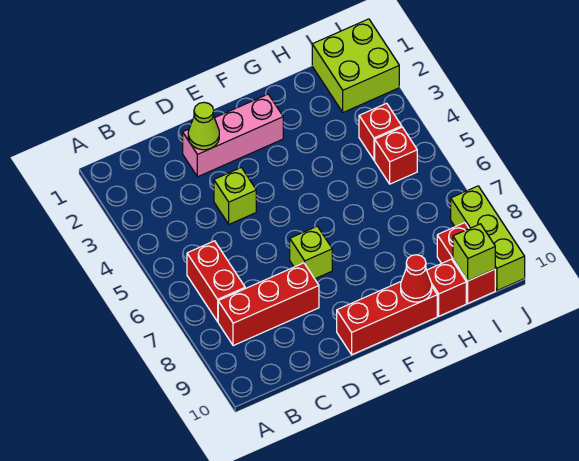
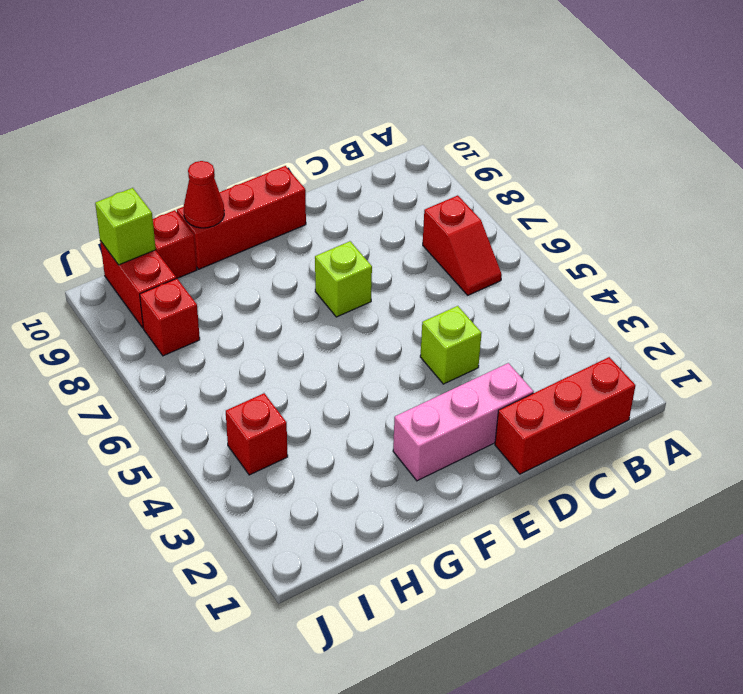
red 1x2 brick [187,241,245,322] -> red 1x2 slope [423,195,502,295]
red 1x3 brick [218,263,319,346] -> red 1x3 brick moved to [495,357,636,474]
lime 1x1 cone [188,102,219,150] -> none
lime 2x2 brick [312,19,399,112] -> none
red 1x1 brick [375,127,417,184] -> red 1x1 brick moved to [140,278,200,356]
lime 1x3 brick [451,186,525,291] -> none

